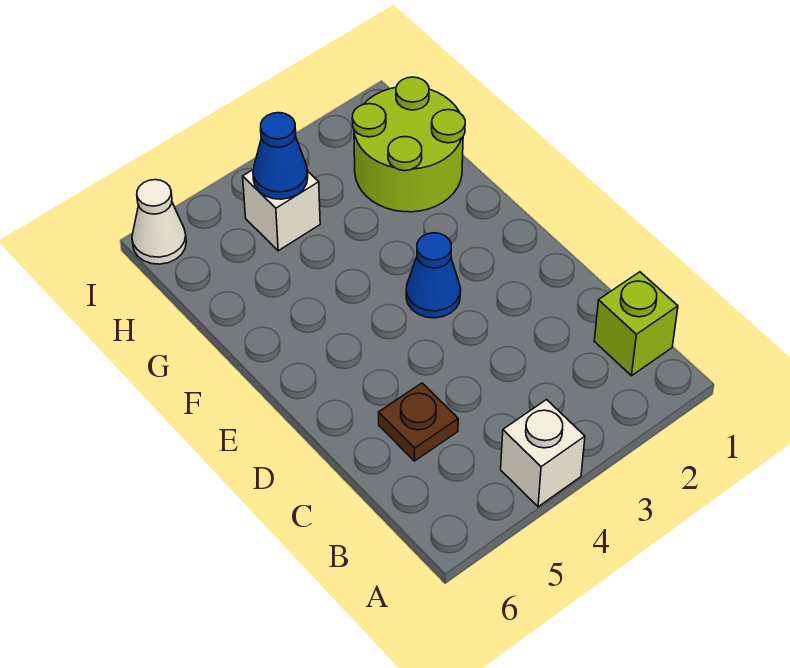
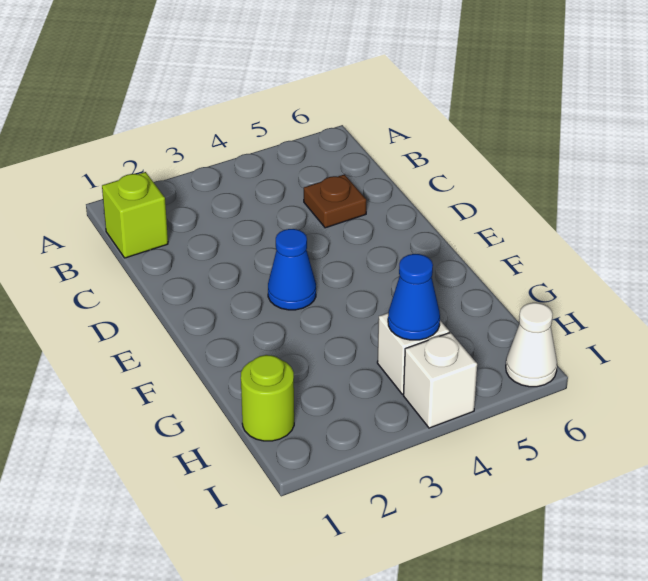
white 1x1 brick [501,400,585,507] -> white 1x1 brick moved to [403,332,477,428]
lime 2x2 round brick [352,77,465,212] -> lime 1x1 round brick [241,355,294,441]

